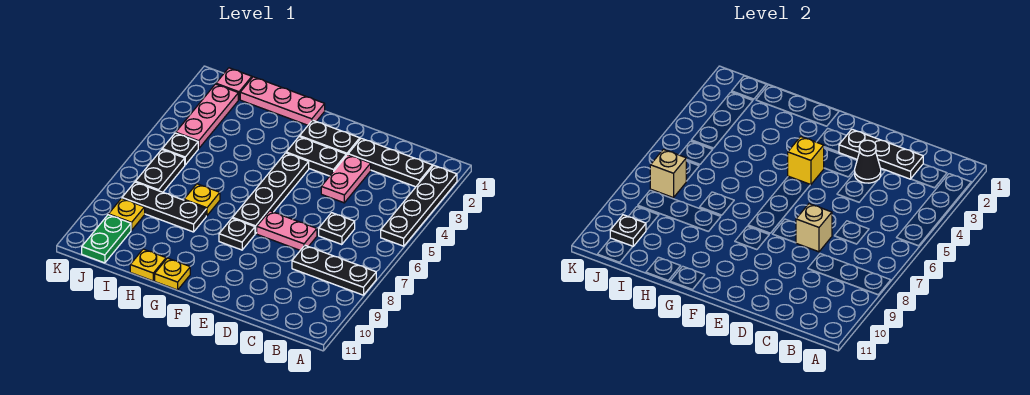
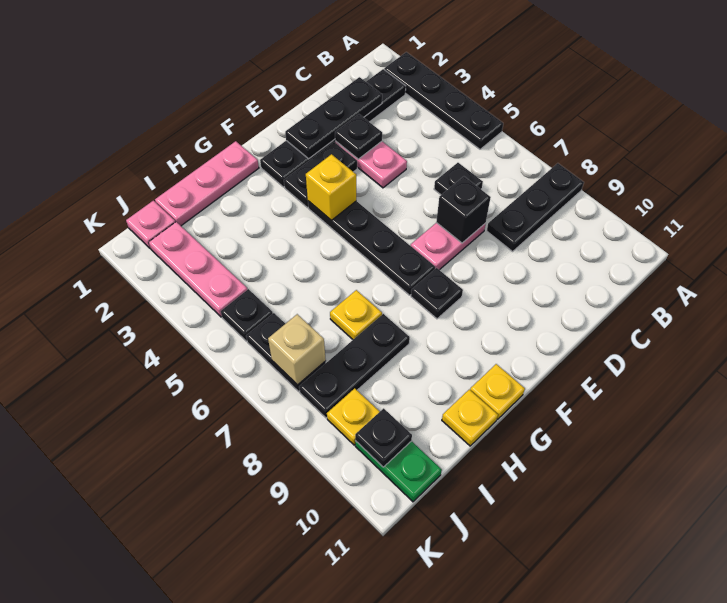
black 1x1 cone [855,140,881,183] -> black 1x1 plate [335,114,382,159]
tan 1x1 brick [796,204,832,252] -> black 1x1 brick [436,177,491,243]

